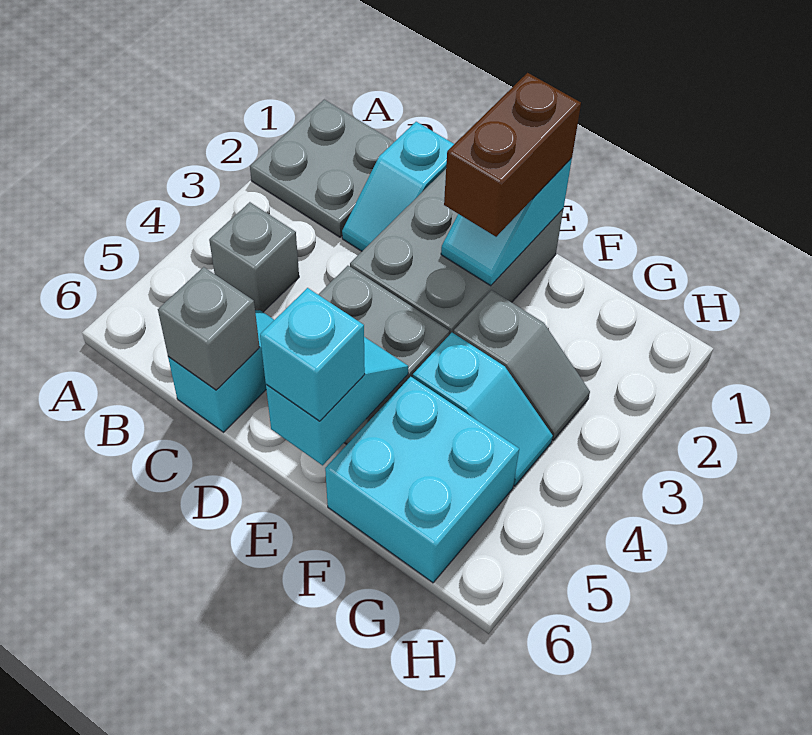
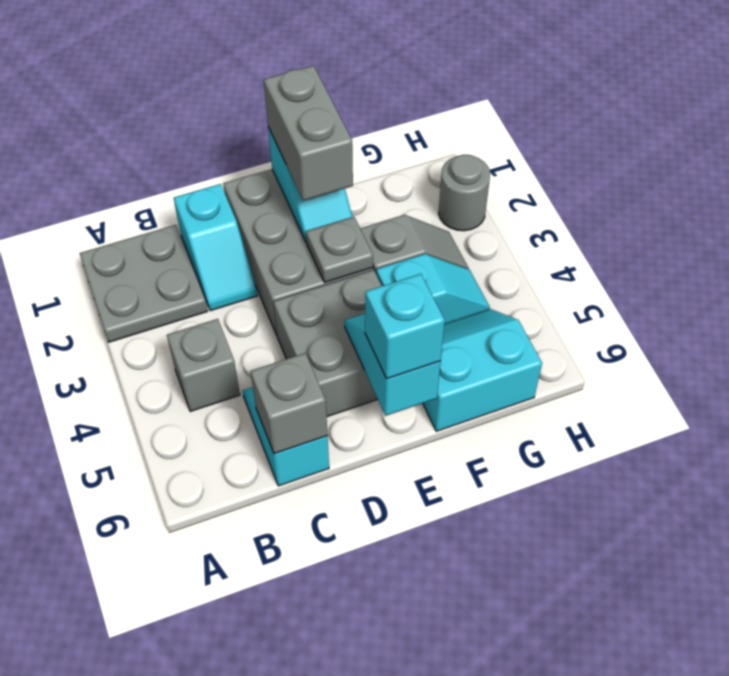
brown 1x2 brick [444,73,581,237] -> grey 1x2 brick [264,66,353,201]
none -> grey 1x1 plate [306,217,373,282]
cyan 2x2 brick [325,377,519,583] -> cyan 2x2 slope [423,309,542,431]
none -> grey 1x1 round brick [438,155,490,231]

